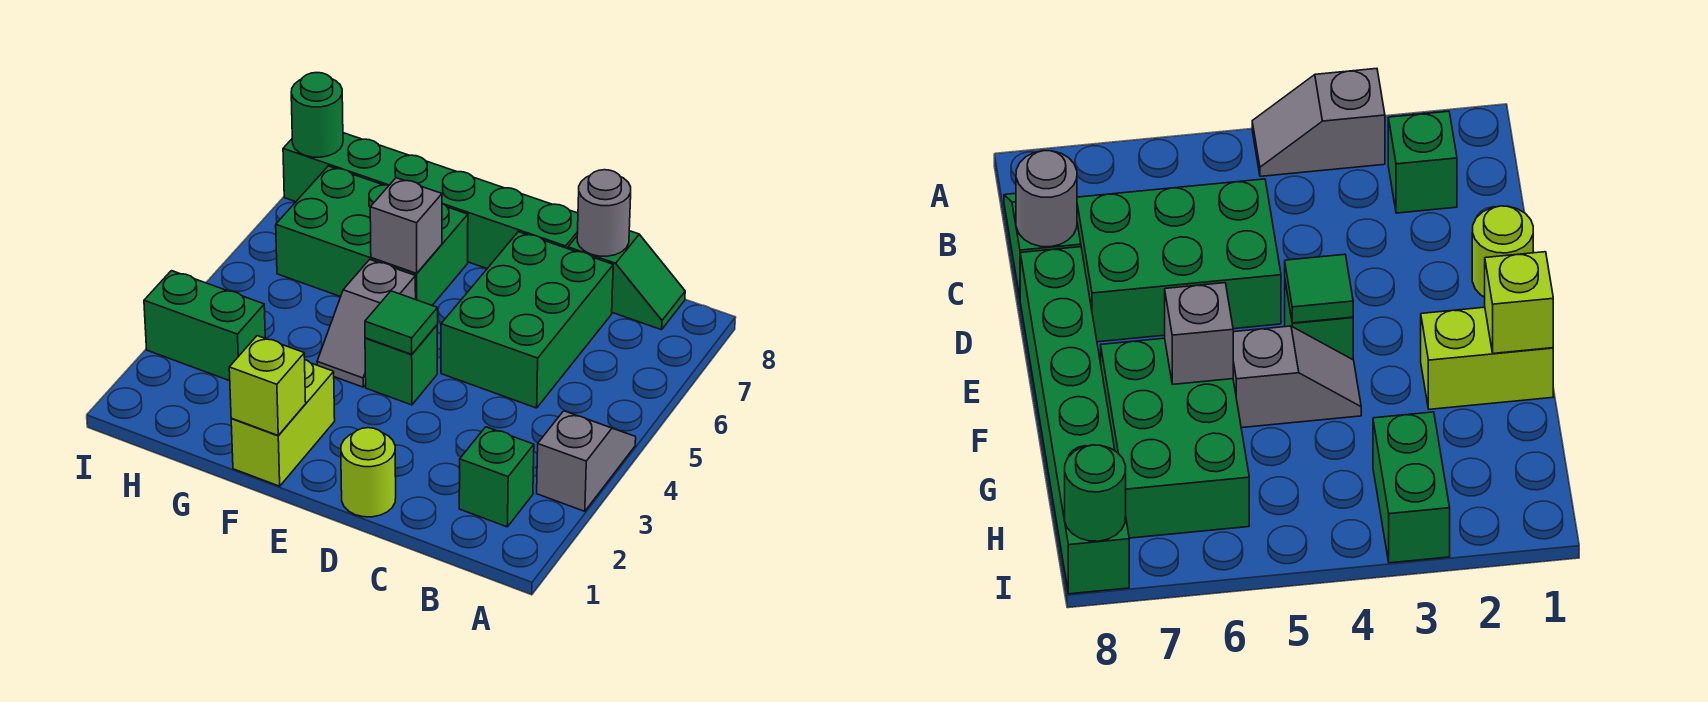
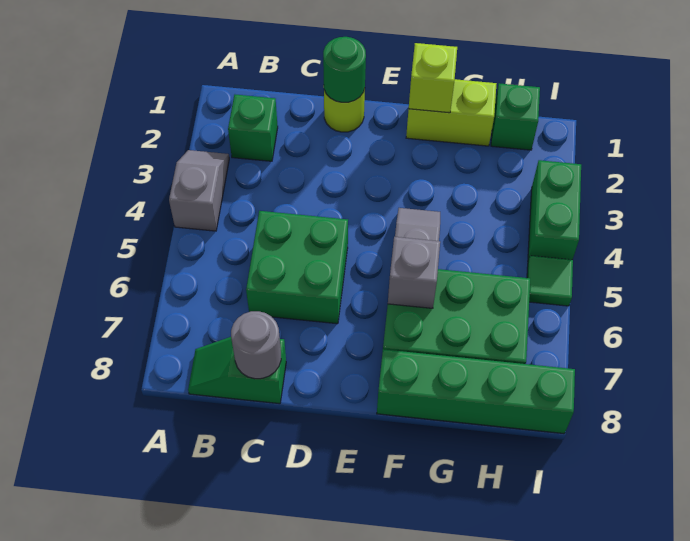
grey 1x2 slope [537,411,636,511] -> grey 1x2 slope turned to [169,150,229,231]
green 2x3 brick [441,232,613,408] -> green 2x2 brick [246,211,348,324]
green 1x6 brick [283,133,578,268] -> green 1x4 brick [377,349,575,434]
green 1x1 brick [365,325,437,405] -> green 1x1 brick moved to [491,83,540,150]
green 1x1 tile [365,291,438,354] -> green 1x1 tile moved to [527,256,573,306]
lime 1x2 brick [231,360,335,486] -> lime 1x2 brick turned to [406,79,497,146]
green 1x2 brick [144,271,265,381] -> green 1x2 brick turned to [528,160,581,261]
green 1x1 round brick [291,73,343,157] -> green 1x1 round brick moved to [323,37,366,102]

